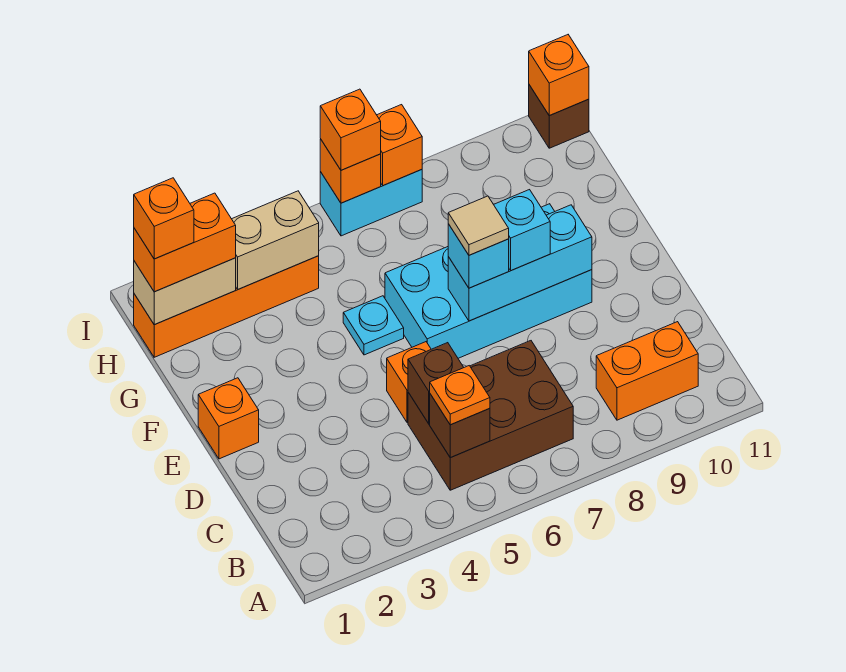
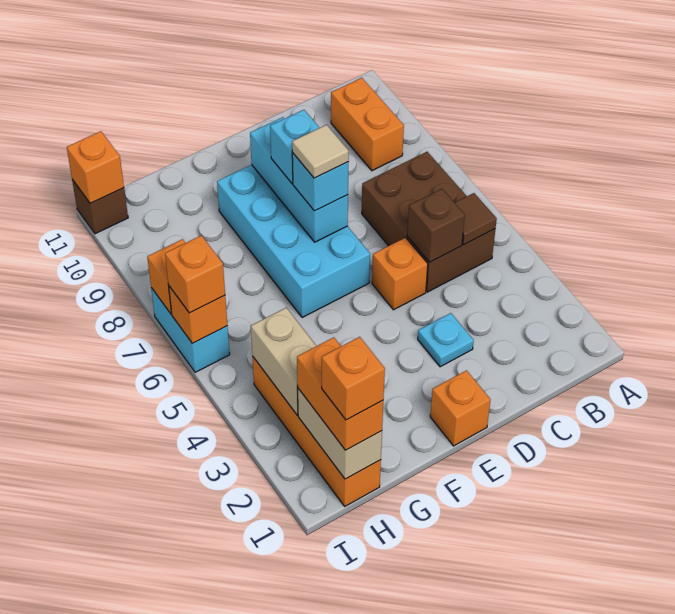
brown 1x1 brick [430,394,490,458] -> brown 1x1 tile [455,193,497,244]
orange 1x1 plate [430,366,490,425] -> none
cyan 1x1 plate [343,296,404,355] -> cyan 1x1 plate moved to [418,313,474,367]

